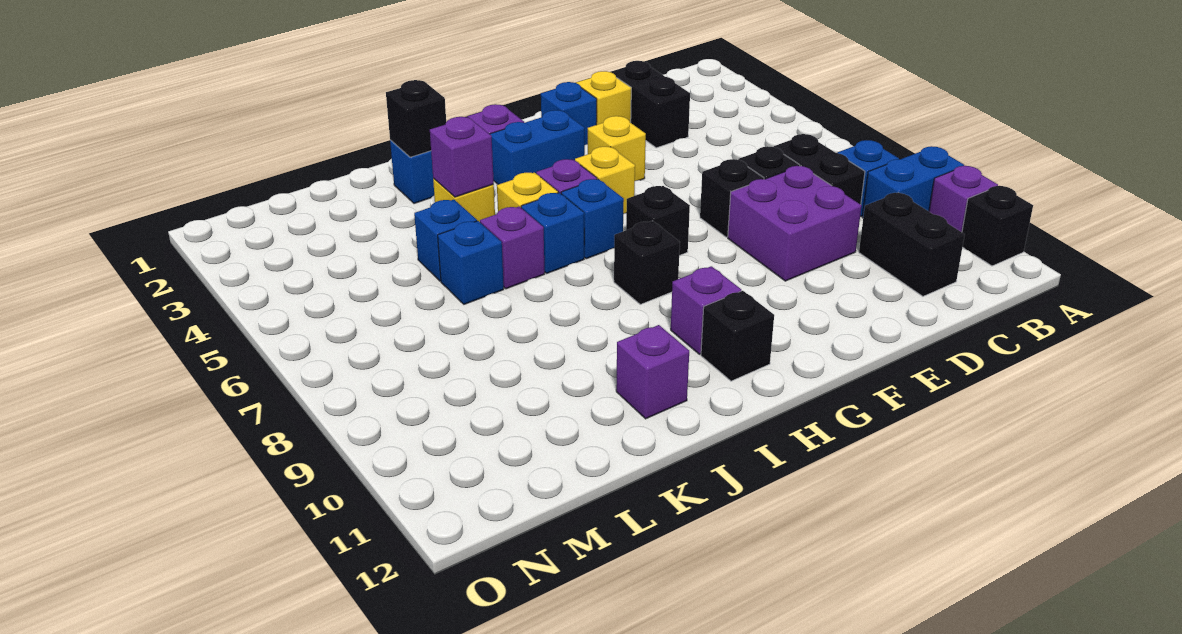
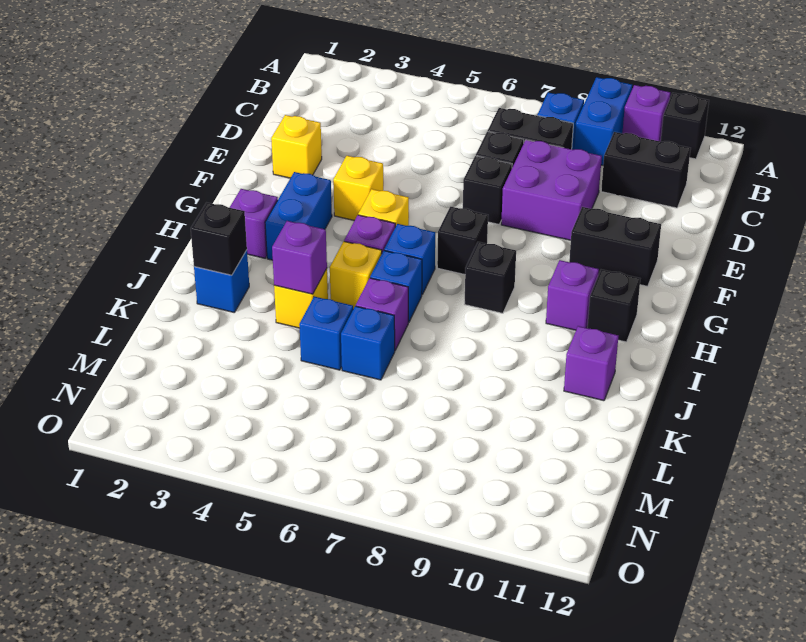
black 1x2 brick [611,61,690,148] -> black 1x2 brick moved to [569,207,661,286]
blue 1x1 brick [541,82,597,145] -> none

